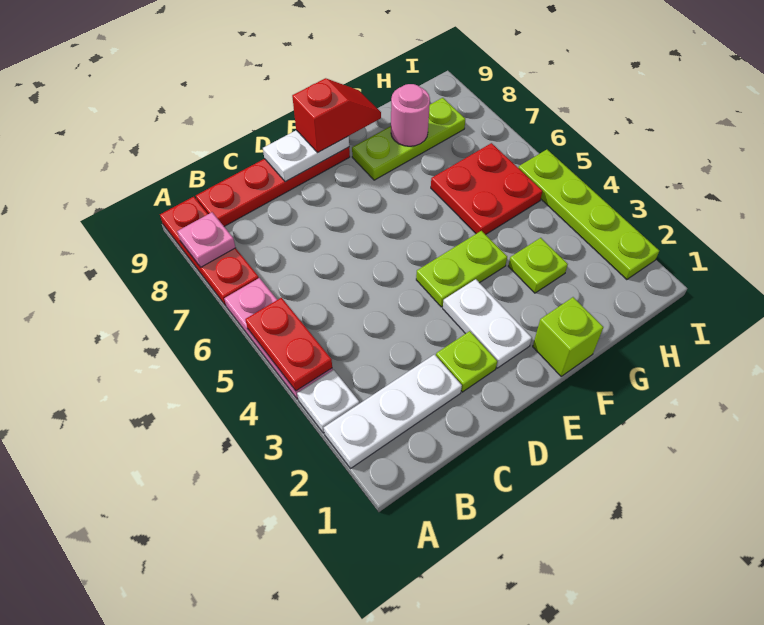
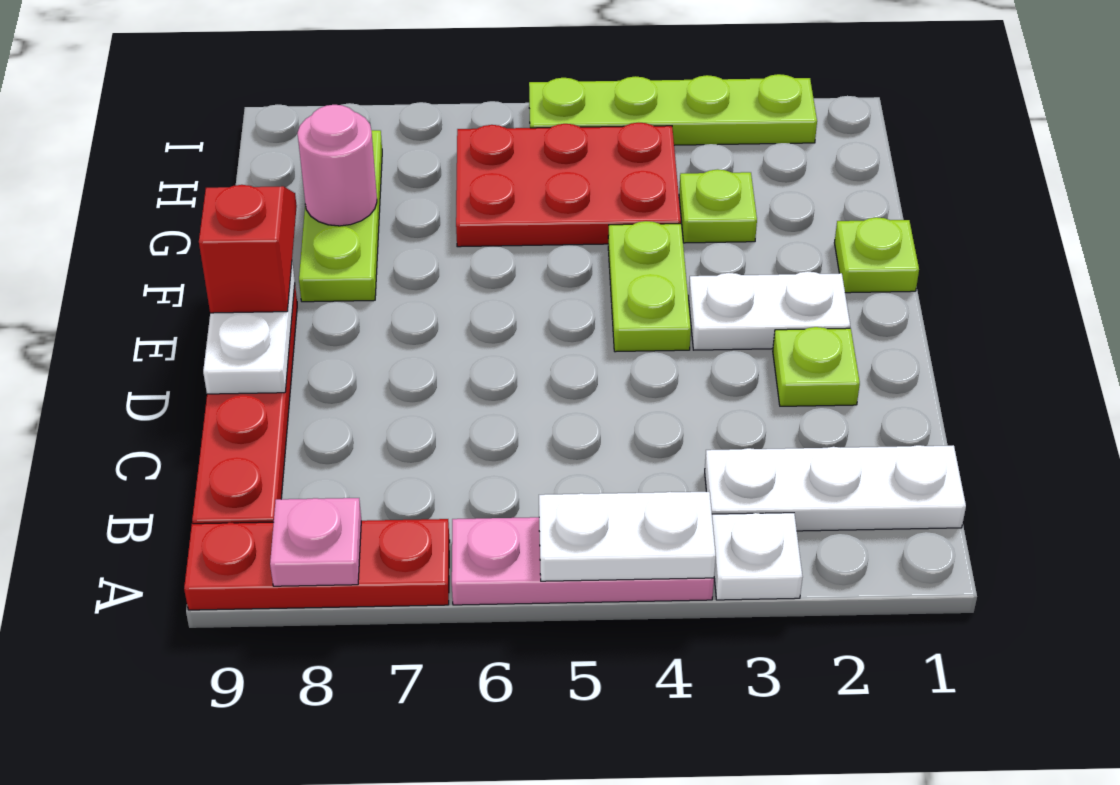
white 1x3 plate [324,354,462,469] -> white 1x3 plate turned to [705,445,966,531]
red 1x2 plate [245,298,332,391] -> white 1x2 plate [539,492,716,581]
lime 1x1 brick [533,297,603,376] -> lime 1x1 plate [834,217,919,293]
red 2x2 plate [431,143,542,235] -> red 2x3 plate [456,122,681,247]

